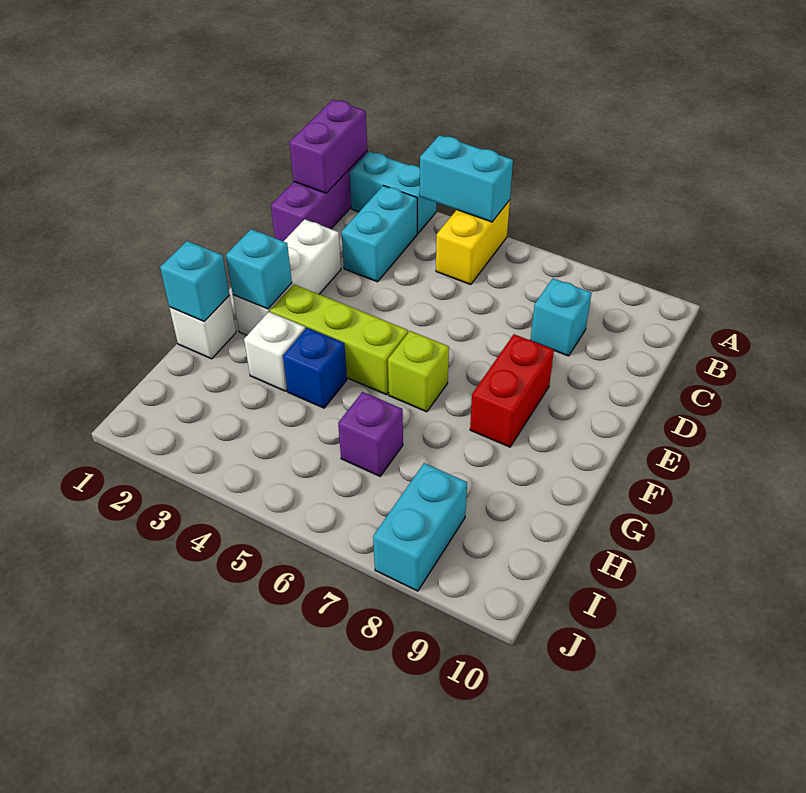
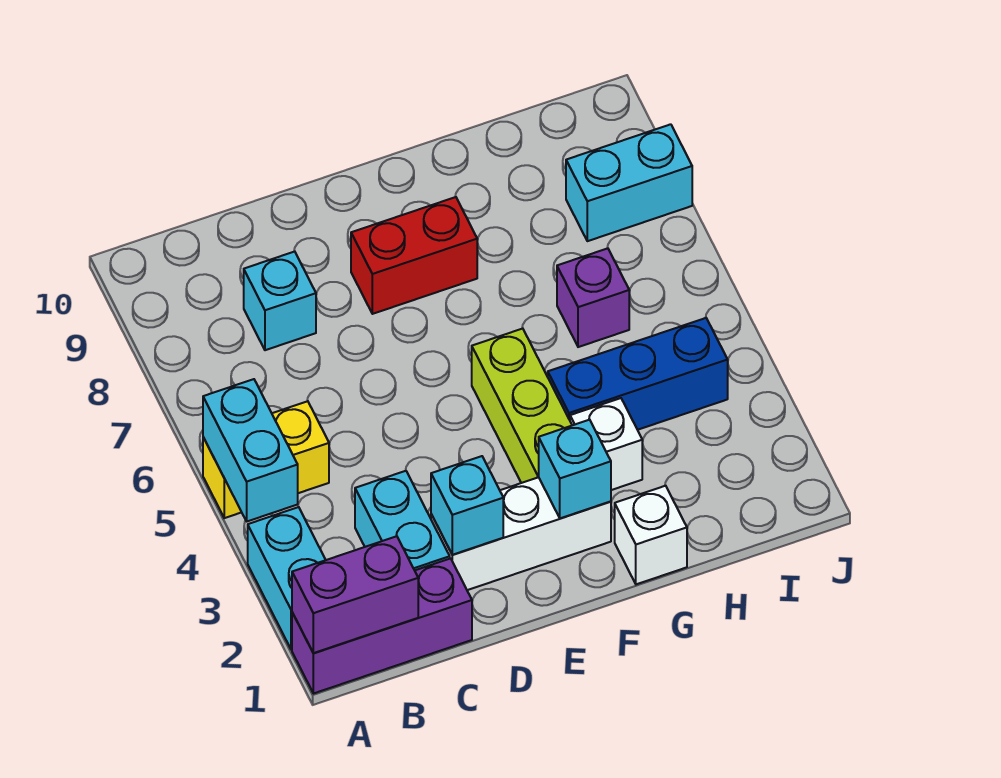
cyan 1x2 brick [342,186,417,282] -> cyan 1x2 brick turned to [355,471,450,570]
lime 1x1 brick [388,331,449,412] -> none
cyan 1x1 brick [160,241,230,321] -> cyan 1x1 brick moved to [431,456,503,555]
blue 1x1 brick [283,328,347,408] -> blue 1x3 brick [548,318,728,430]

